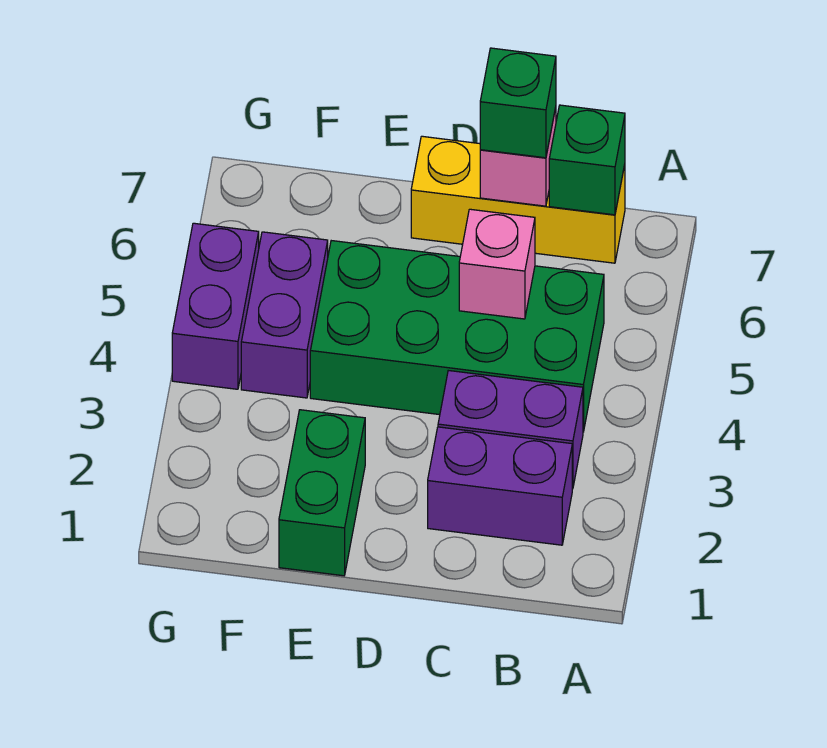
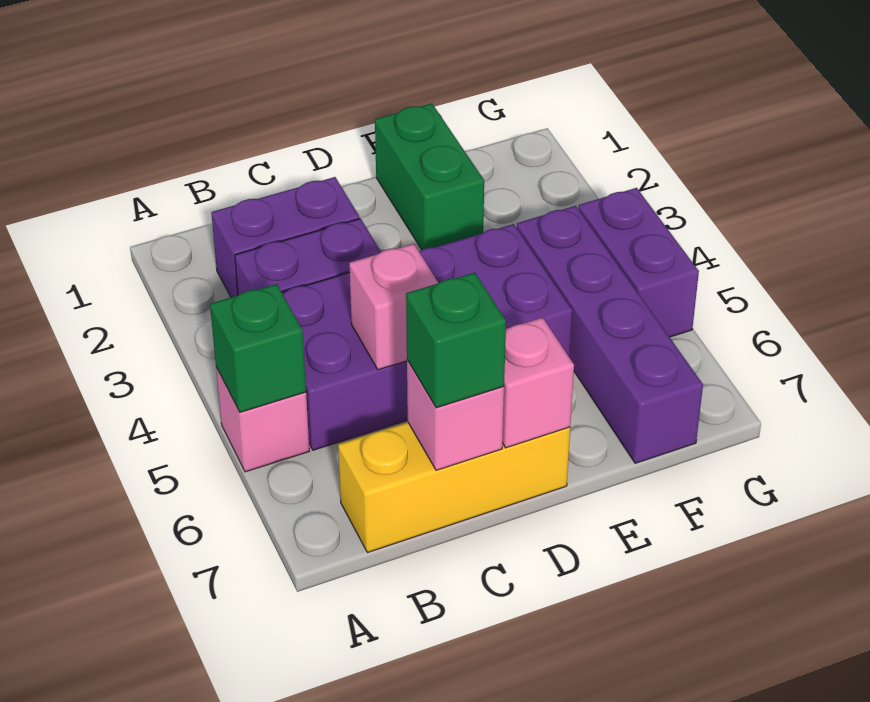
none -> pink 1x1 brick [216,367,309,472]
green 2x4 brick [310,241,604,432] -> purple 2x4 brick [282,224,572,450]
green 1x1 brick [549,105,625,215] -> green 1x1 brick moved to [210,284,306,412]
none -> pink 1x1 brick [502,318,574,448]
purple 1x2 brick [241,232,328,398] -> purple 1x4 brick [517,206,703,463]

